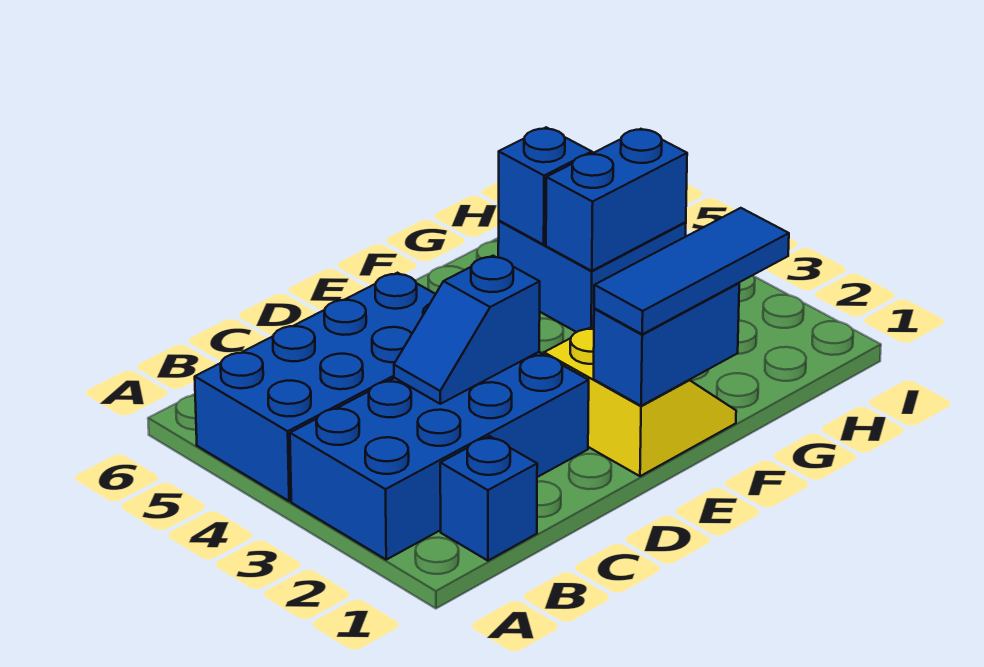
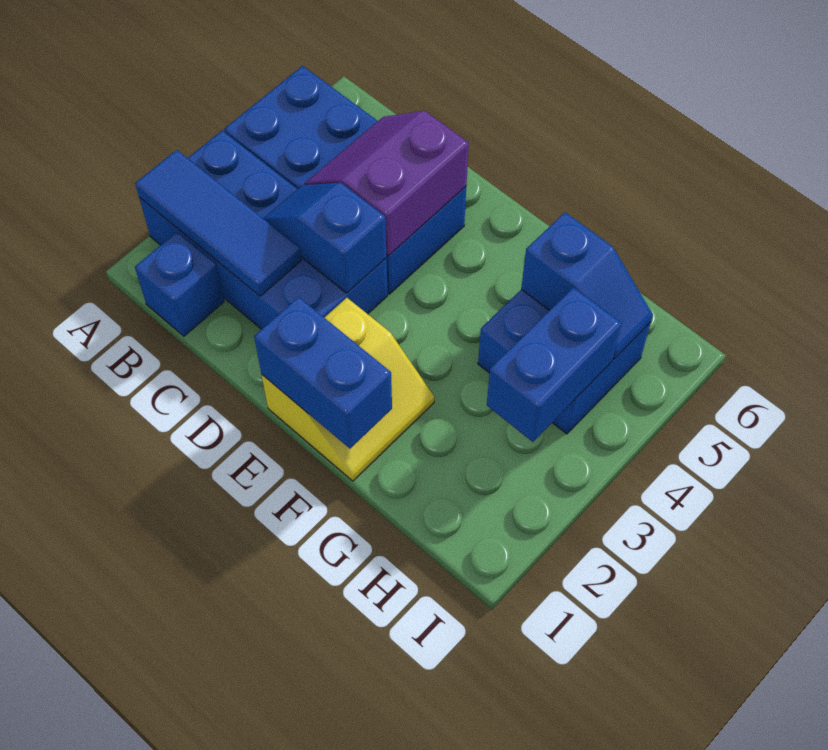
none -> purple 2x2 slope [304,111,469,256]
blue 1x3 tile [594,208,789,334] -> blue 1x3 tile moved to [135,150,301,296]
blue 1x2 brick [546,129,687,271] -> blue 1x2 brick turned to [487,288,622,442]

